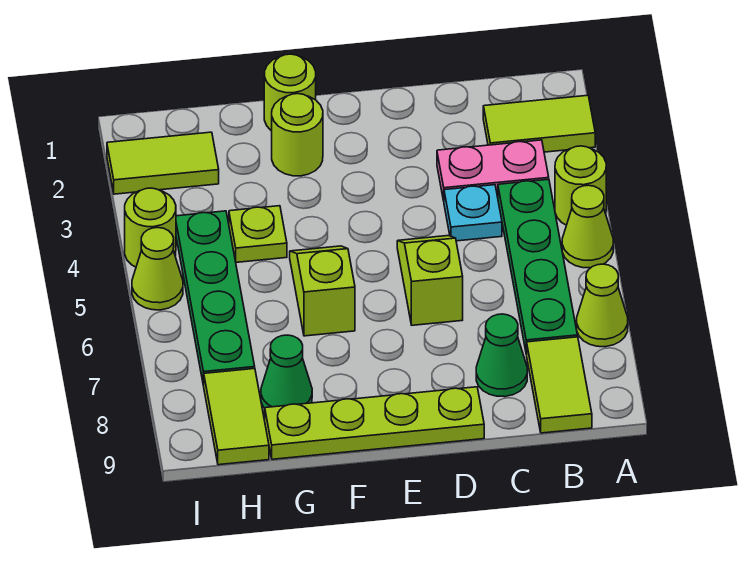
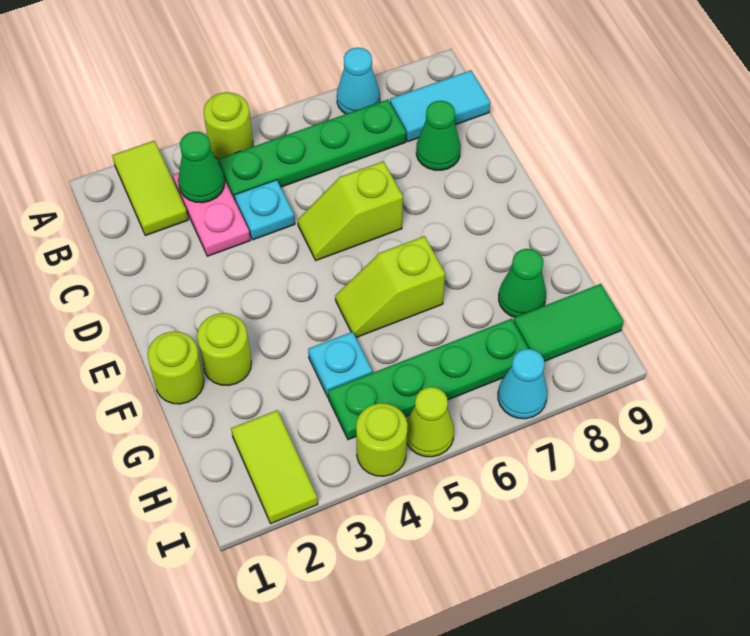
lime 1x1 cone [562,185,613,268] -> none
lime 1x1 cone [577,264,628,347] -> cyan 1x1 cone [337,48,380,114]
none -> green 1x1 cone [178,132,225,203]
lime 1x2 tile [527,337,592,433] -> cyan 1x2 tile [390,70,490,142]
lime 1x4 plate [265,387,484,459] -> none
lime 1x1 plate [229,206,287,262] -> cyan 1x1 plate [308,332,372,397]
lime 1x2 tile [204,369,269,465] -> green 1x2 tile [513,284,624,361]
none -> cyan 1x1 cone [498,349,547,419]

